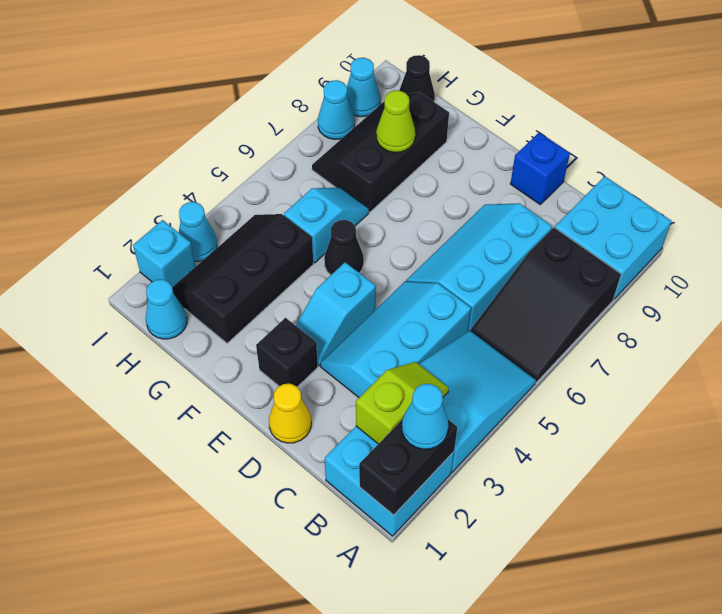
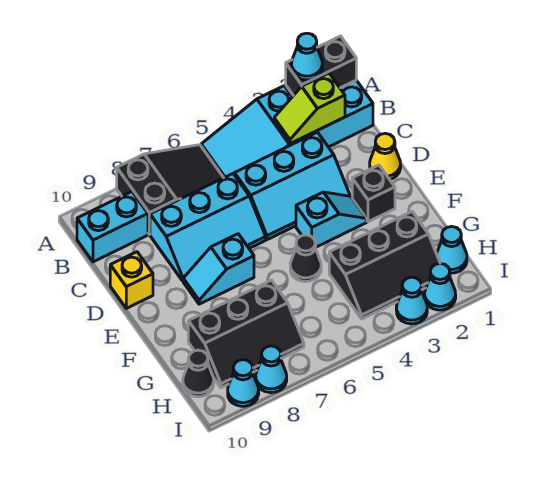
cyan 2x2 brick [555,176,671,299] -> cyan 1x2 brick [77,192,148,262]
blue 1x1 brick [510,132,570,204] -> yellow 1x1 brick [110,252,153,308]
cyan 1x2 slope [284,188,369,263] -> cyan 1x2 slope moved to [183,234,254,304]
lime 1x1 cone [376,90,415,152] -> none
cyan 1x1 brick [133,220,196,287] -> cyan 1x1 cone [425,264,456,310]

